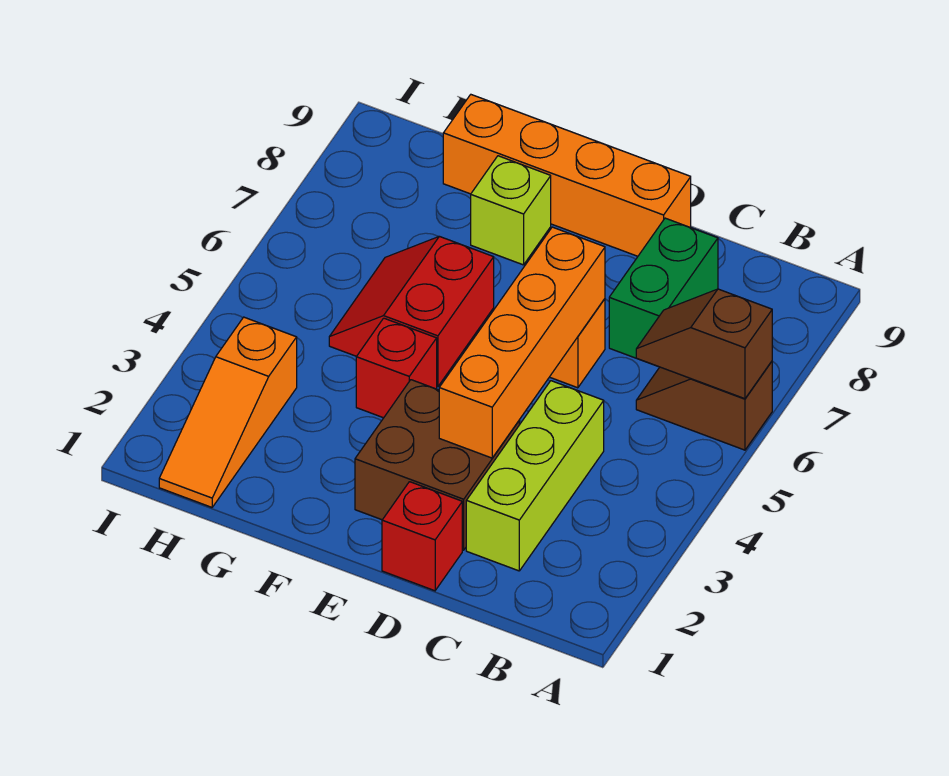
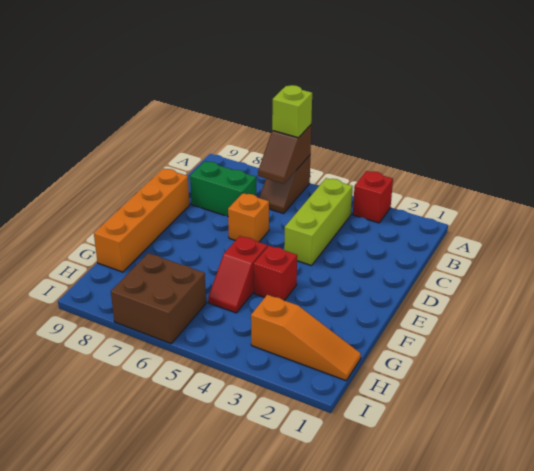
lime 1x3 brick [466,381,604,571] -> lime 1x3 brick turned to [284,178,353,266]
red 1x1 brick [382,482,462,591] -> red 1x1 brick moved to [353,171,393,223]
brown 2x2 brick [355,380,519,550] -> brown 2x2 brick moved to [111,253,206,344]
orange 1x4 brick [439,227,605,458] -> none
red 2x2 slope [329,236,494,387] -> red 1x2 slope [208,236,267,313]
lime 1x1 brick [471,156,551,265] -> lime 1x1 brick moved to [272,85,312,138]

